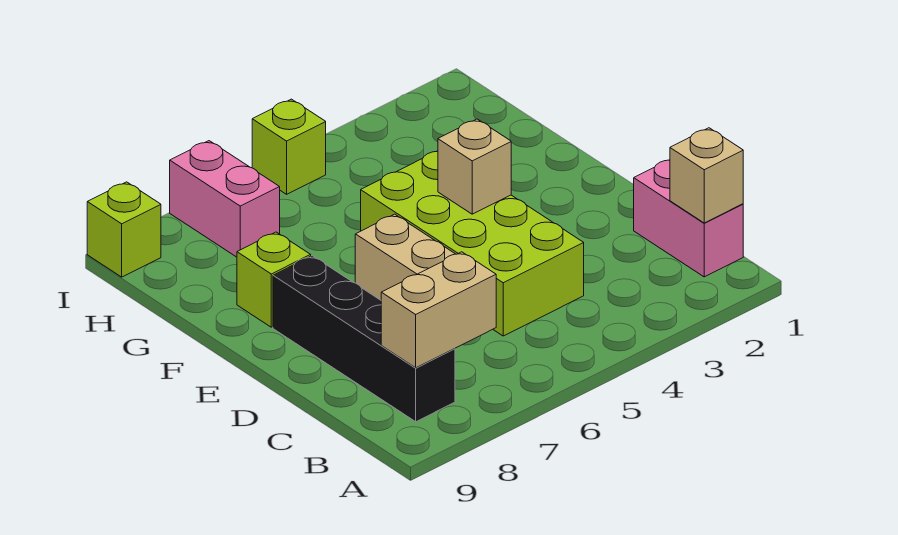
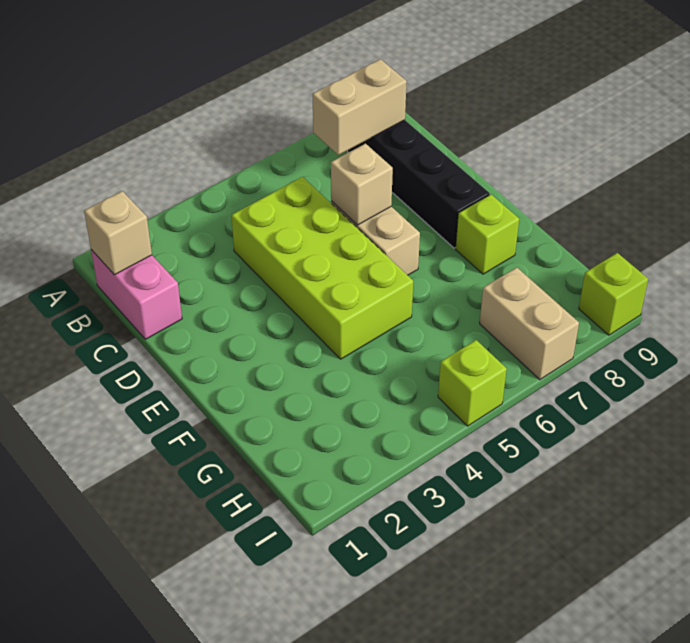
tan 1x1 brick [438,119,511,214] -> tan 1x1 brick moved to [331,144,393,225]
pink 1x2 brick [170,141,280,257] -> tan 1x2 brick [480,268,579,380]

